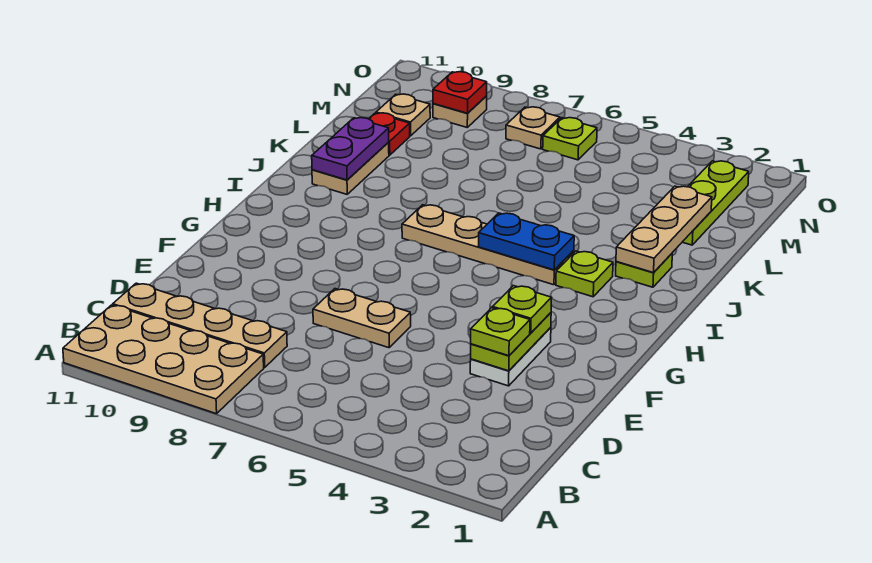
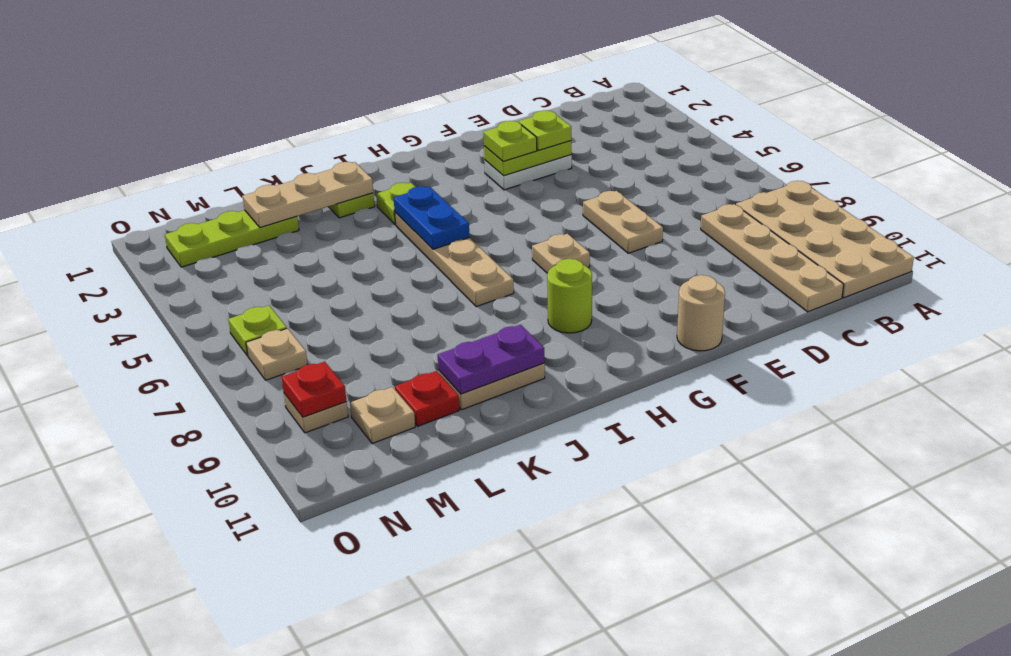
none -> tan 1x1 round brick [677,275,725,351]
none -> tan 1x1 plate [532,234,590,273]
none -> lime 1x1 round brick [547,259,592,333]

